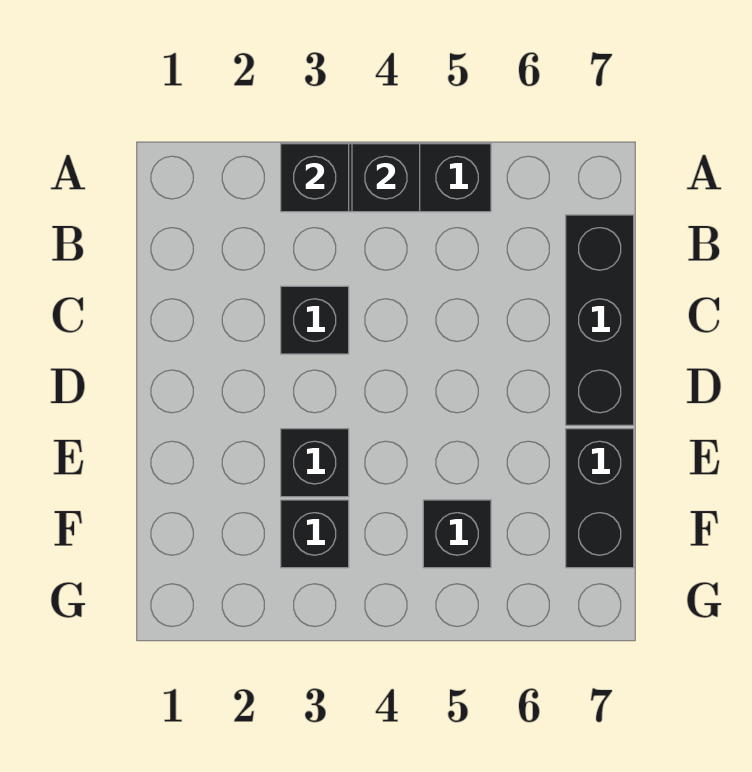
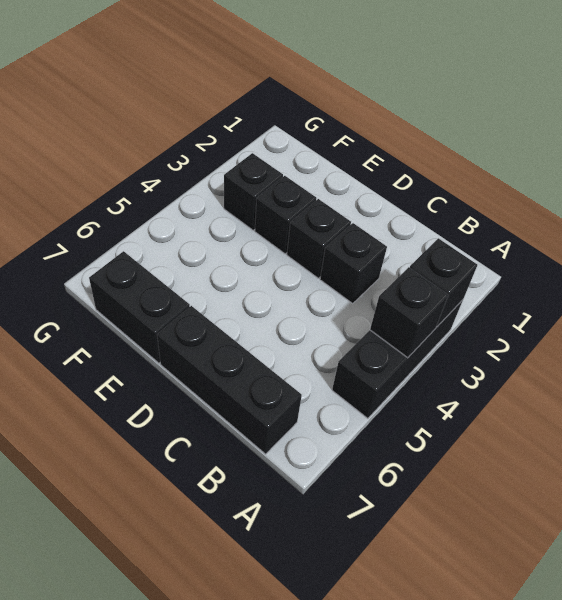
black 1x1 brick [423,500,491,568] -> black 1x1 brick moved to [287,199,351,278]

